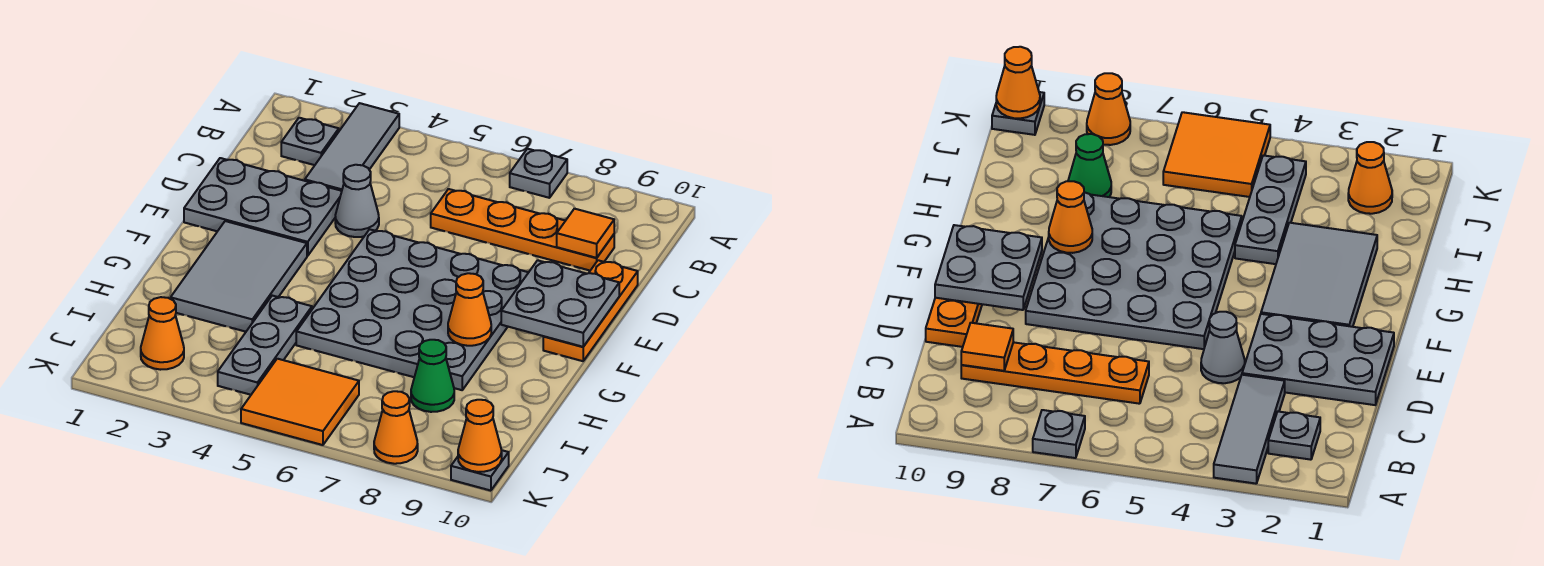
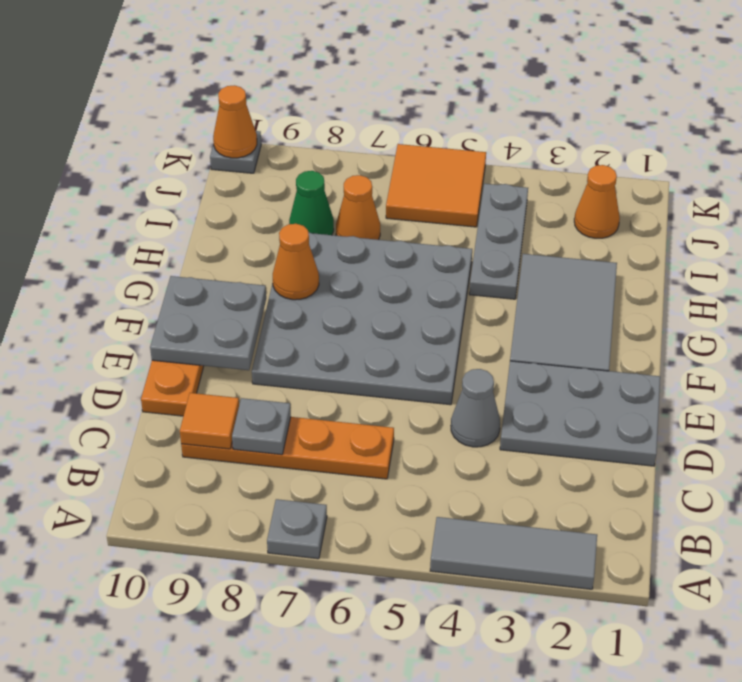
grey 1x3 tile [305,103,399,191] -> grey 1x3 tile turned to [430,517,597,589]
grey 1x1 plate [281,118,339,165] -> grey 1x1 plate moved to [232,398,291,455]
orange 1x1 cone [374,391,418,464] -> orange 1x1 cone moved to [336,175,380,240]

